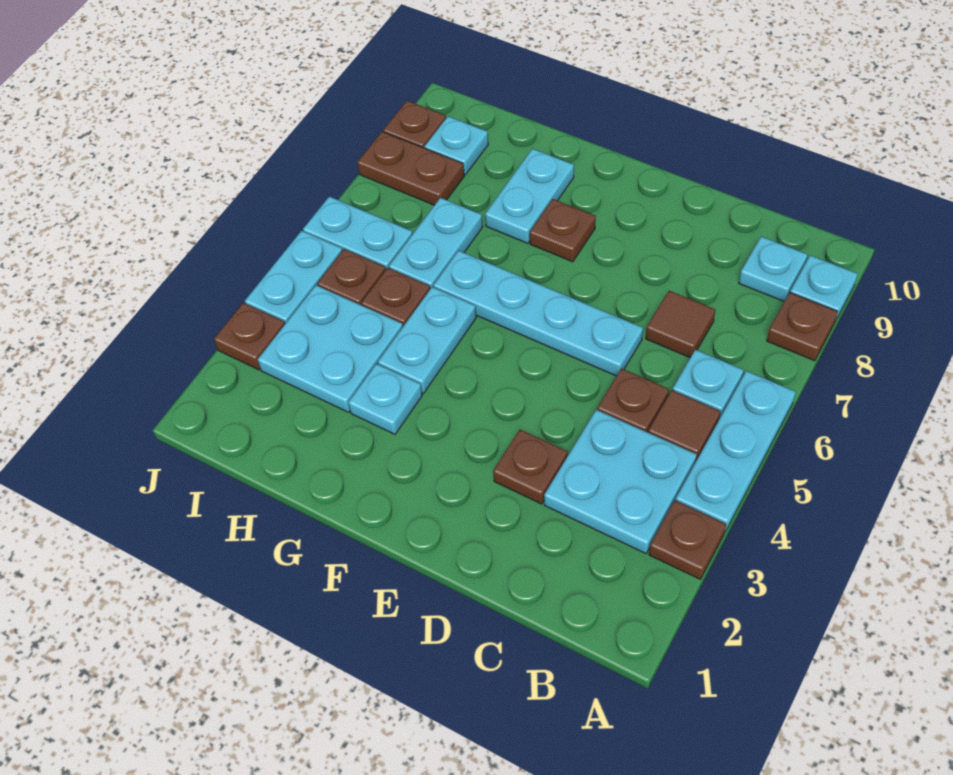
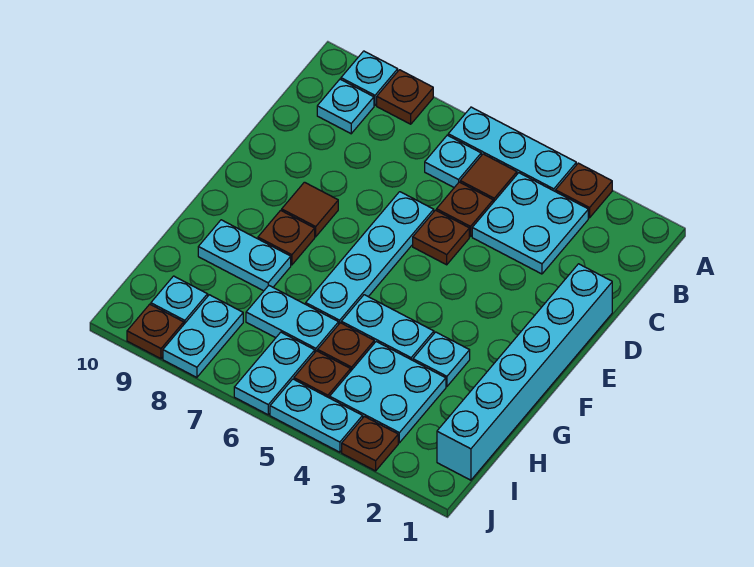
brown 1x1 tile [646,291,715,358] -> brown 1x1 tile moved to [282,182,338,237]
none -> cyan 1x6 brick [437,264,612,480]
brown 1x1 plate [493,430,568,504] -> brown 1x1 plate moved to [413,210,469,265]
brown 1x2 plate [357,132,464,205] -> cyan 1x2 plate [163,295,243,377]

